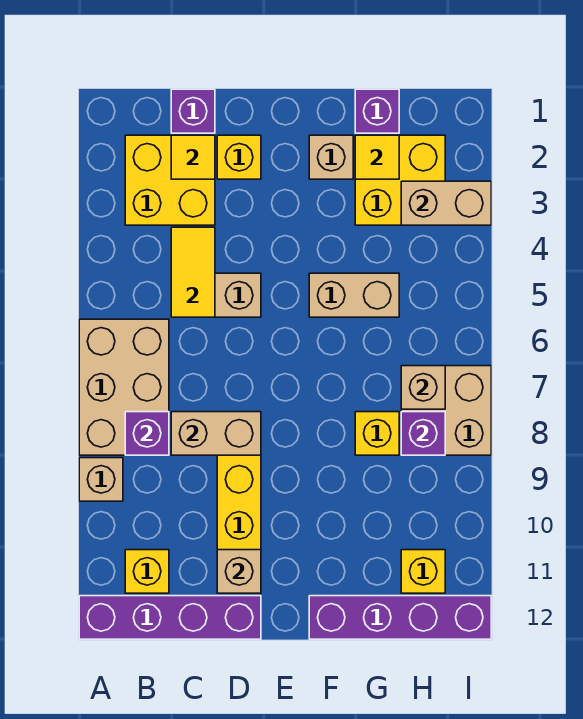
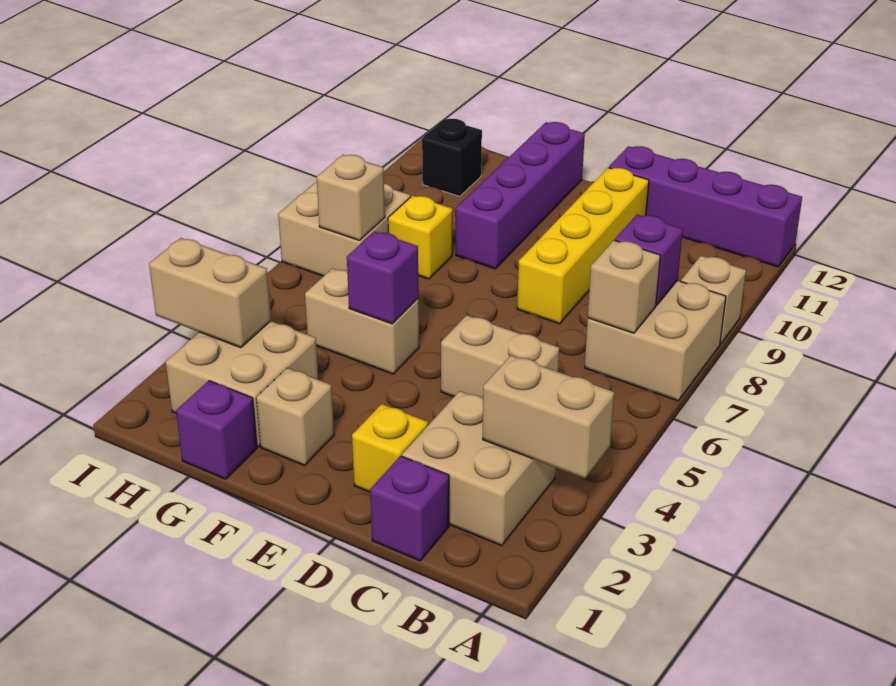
tan 2x3 brick [79,319,169,455] -> tan 2x2 brick [585,280,726,401]
yellow 2x2 brick [125,135,215,225] -> tan 2x2 brick [402,391,556,546]
yellow 1x1 brick [125,550,169,593] -> none
yellow 1x1 tile [171,135,215,179] -> none
yellow 1x2 tile [171,227,215,317] -> none
tan 1x2 brick [171,412,261,455] -> tan 1x2 brick moved to [483,355,614,478]
tan 1x1 brick [217,550,261,593] -> tan 1x1 brick moved to [588,240,661,333]
purple 1x4 brick [309,596,491,639] -> purple 1x4 brick turned to [456,122,585,269]
yellow 2x2 brick [355,135,445,225] -> tan 2x2 brick [166,321,318,447]
yellow 1x1 tile [355,135,399,179] -> none
purple 1x1 brick [401,412,445,455] -> purple 1x1 brick moved to [347,232,419,324]
yellow 1x1 brick [401,550,445,593] -> black 1x1 brick [422,119,482,196]

